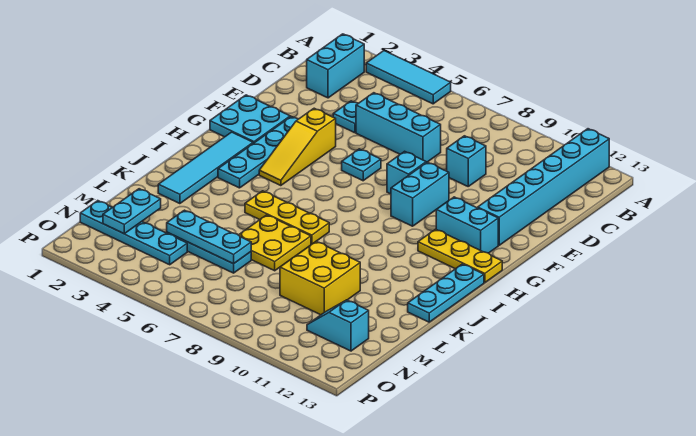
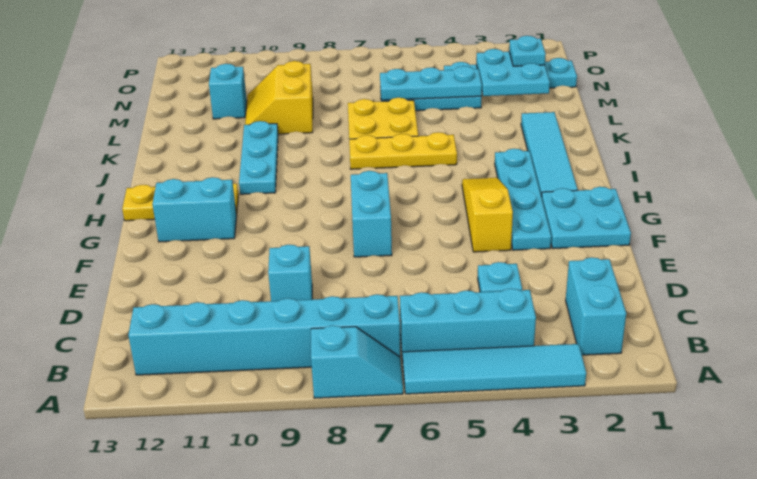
cyan 1x3 tile [366,51,451,104] -> cyan 1x4 tile [403,344,586,394]
cyan 1x6 brick [478,129,609,245] -> cyan 1x6 brick turned to [128,294,401,375]
cyan 1x3 brick [356,93,441,163] -> cyan 1x3 brick moved to [400,289,536,360]
cyan 1x1 plate [342,149,381,181] -> cyan 1x1 plate moved to [509,36,546,66]
cyan 1x1 brick [387,151,426,194] -> cyan 1x1 brick moved to [209,64,247,119]
cyan 1x2 brick [391,162,449,226] -> cyan 1x2 brick moved to [351,171,392,257]
cyan 1x3 plate [408,264,484,322] -> cyan 1x3 plate moved to [239,121,278,194]
yellow 2x2 brick [280,242,360,315] -> yellow 2x2 slope [245,61,313,134]
cyan 1x2 plate [103,189,161,234] -> cyan 2x2 plate [476,49,550,96]
cyan 1x2 slope [307,300,369,351] -> cyan 1x2 slope moved to [311,326,403,398]

